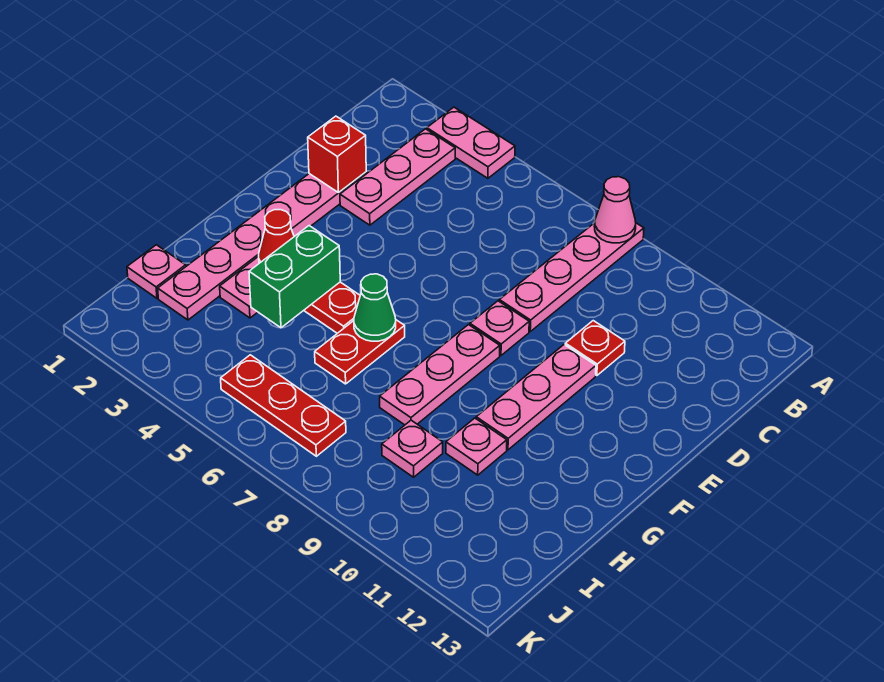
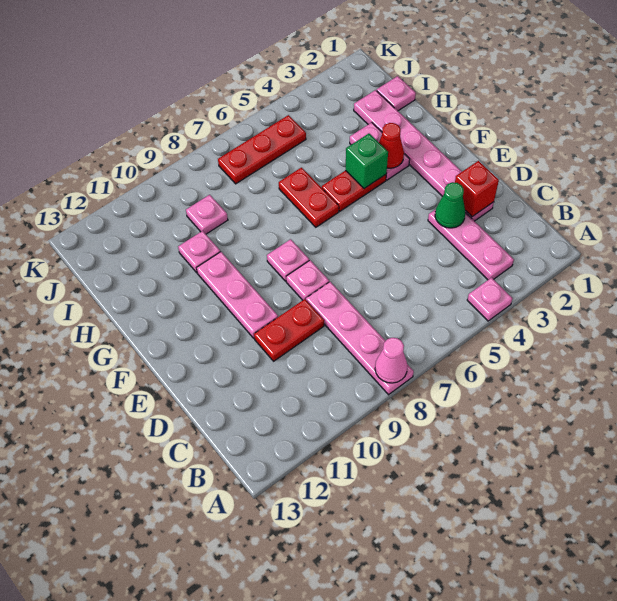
pink 1x2 plate [427,107,515,178] -> pink 1x1 plate [467,277,513,321]
red 1x1 plate [565,321,625,376] -> red 1x2 plate [254,299,324,361]
pink 1x3 plate [380,325,500,425] -> pink 1x1 plate [267,239,309,281]
green 1x2 brick [249,226,340,328] -> green 1x1 brick [346,134,388,189]
green 1x1 cone [354,274,396,341] -> green 1x1 cone moved to [435,182,465,228]

